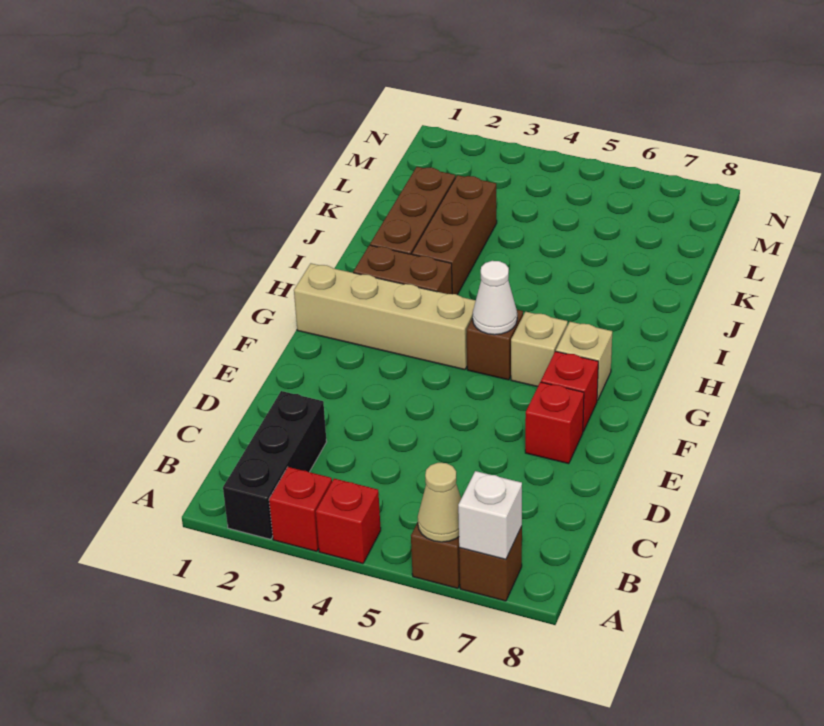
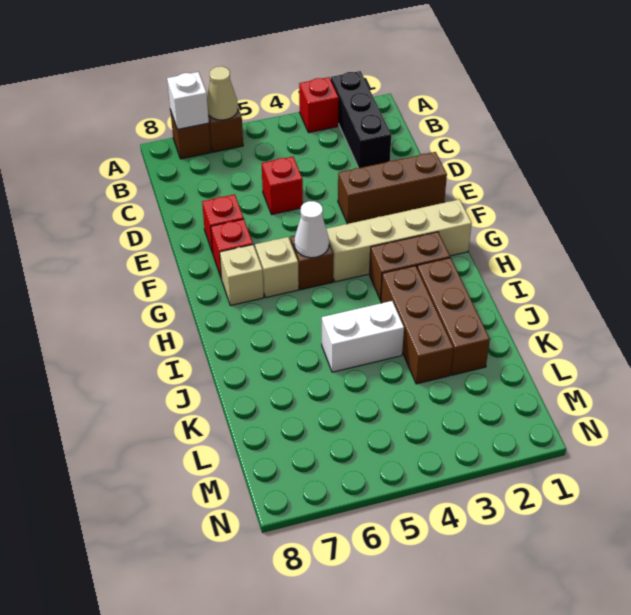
red 1x1 brick [316,479,381,564] -> red 1x1 brick moved to [262,157,303,214]
none -> brown 1x3 brick [338,152,447,224]
none -> white 1x2 brick [322,301,404,372]

